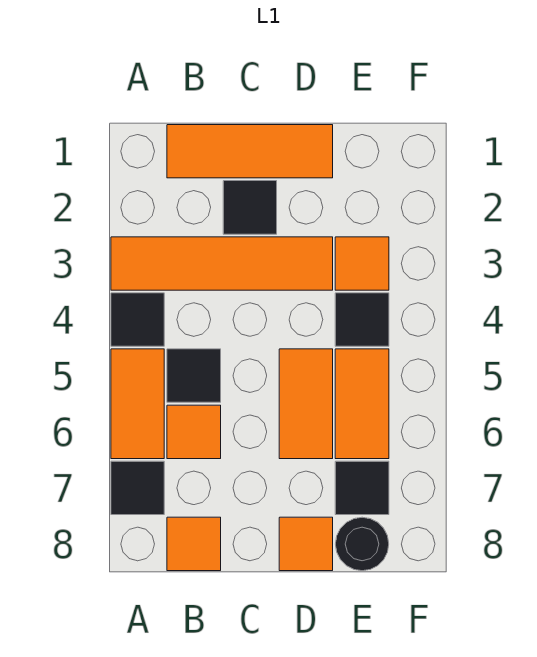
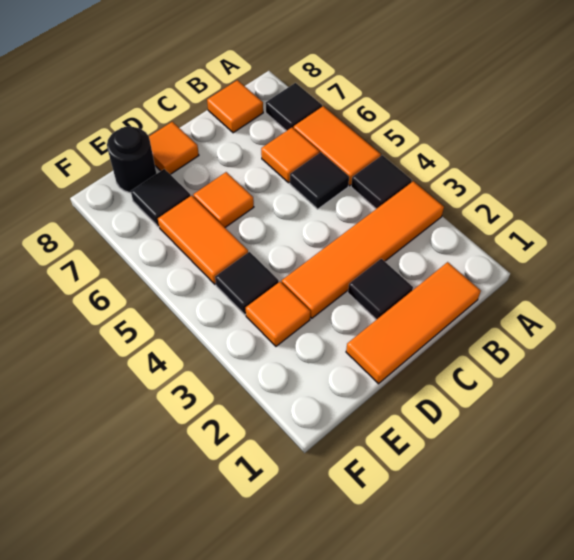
orange 1x2 tile [279,349,333,459] -> orange 1x1 tile [193,172,254,227]

